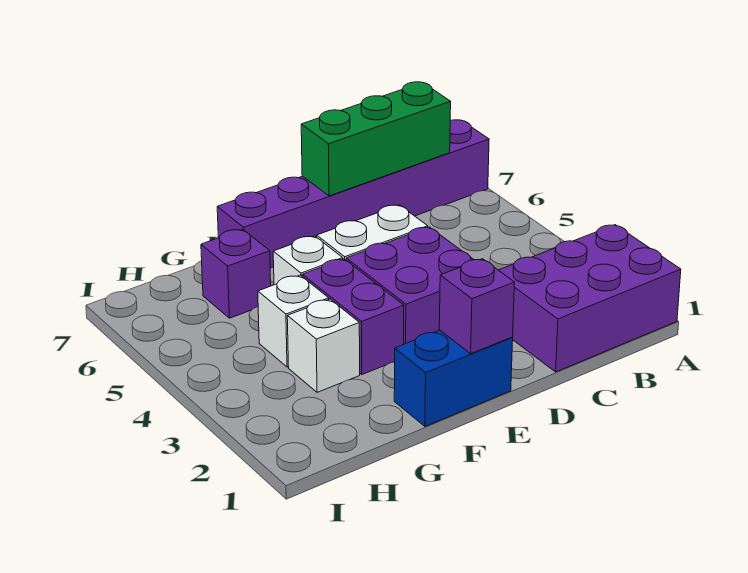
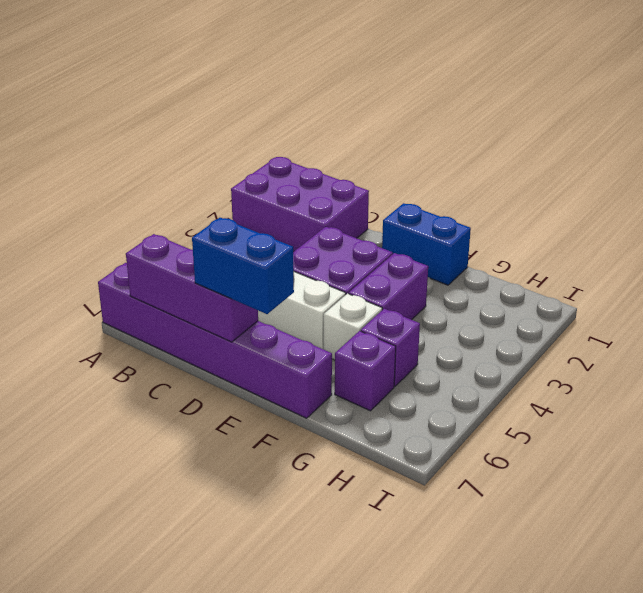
green 1x3 brick [301,82,451,196] -> purple 1x3 brick [126,234,258,342]
none -> blue 1x2 brick [192,218,294,314]
purple 1x1 brick [439,259,514,354] -> purple 1x1 brick moved to [361,309,420,386]
white 1x1 brick [287,299,360,392] -> none
white 1x1 brick [258,275,329,367] -> none

